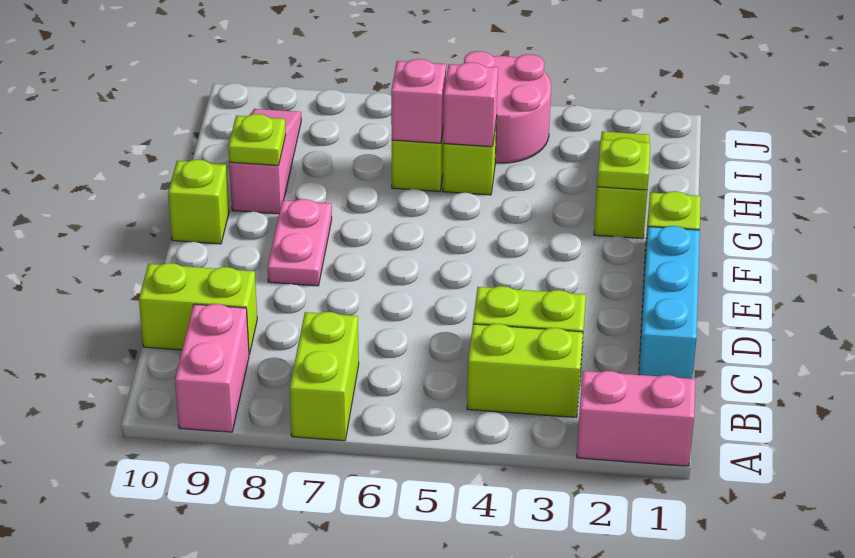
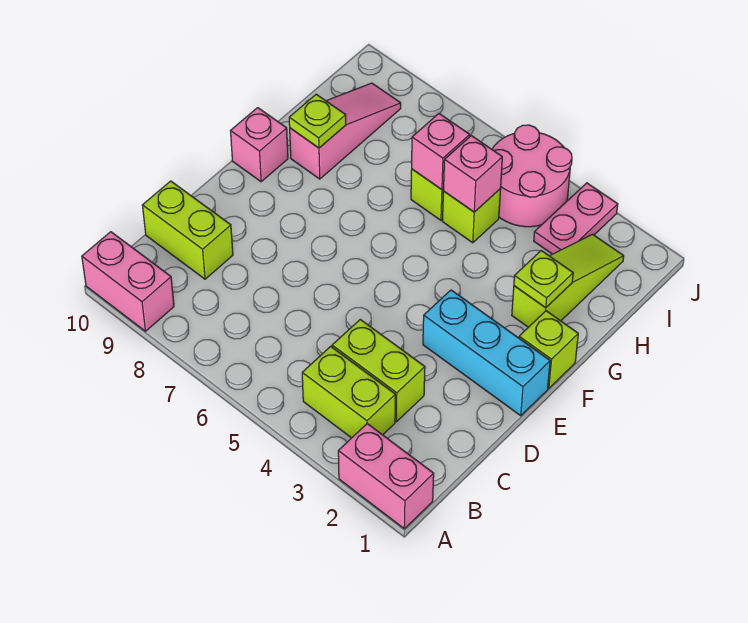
lime 1x2 brick [290,312,359,441] -> none
pink 1x2 brick [175,304,249,432] -> pink 1x2 brick turned to [82,232,174,331]
cyan 1x3 brick [639,226,700,379] -> cyan 1x3 brick turned to [423,290,550,416]
pink 1x2 plate [267,199,332,286] -> pink 1x2 plate moved to [534,183,618,254]
lime 1x1 brick [168,160,229,244] -> pink 1x1 brick [231,108,288,182]

